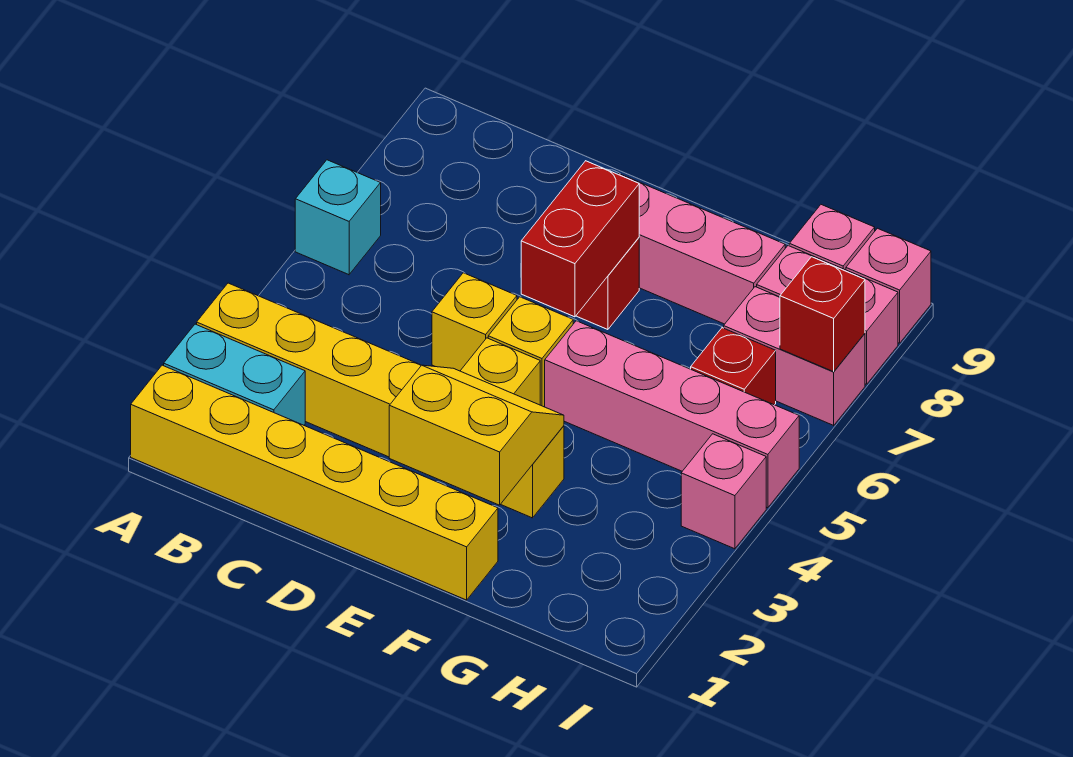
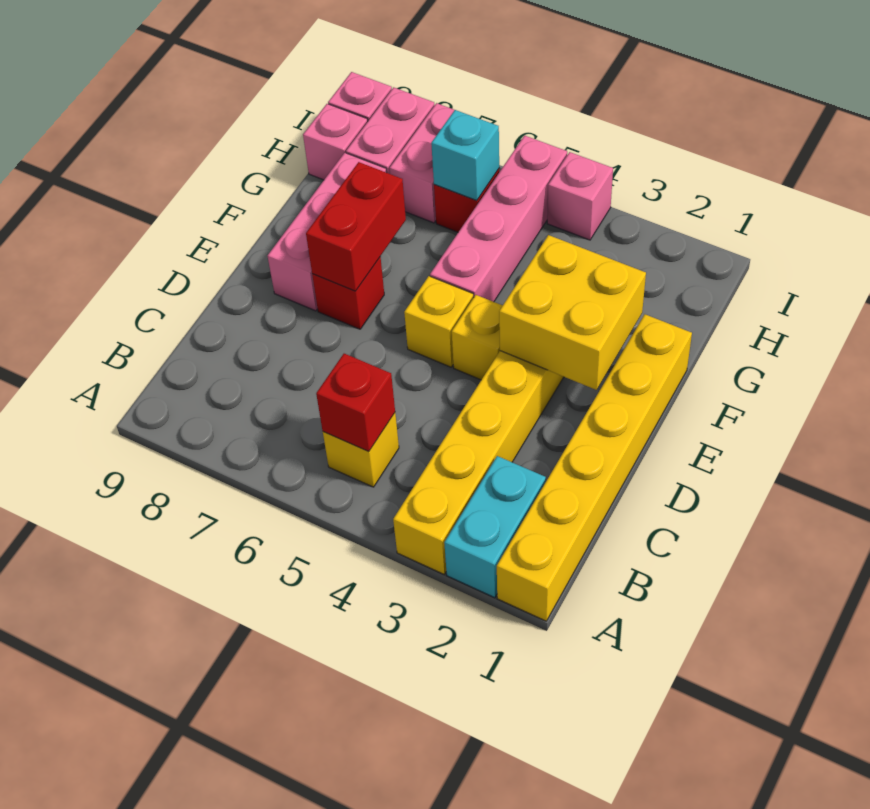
cyan 1x1 brick [295,160,381,275] -> cyan 1x1 brick moved to [431,110,499,201]
yellow 1x1 brick [432,273,517,371] -> yellow 1x1 brick moved to [323,413,399,487]
yellow 2x2 slope [389,365,564,505] -> yellow 2x2 brick [499,235,646,390]
red 1x2 brick [521,161,639,317] -> red 1x2 brick turned to [306,162,406,291]
red 1x1 brick [780,257,865,372] -> red 1x1 brick moved to [316,354,395,452]

